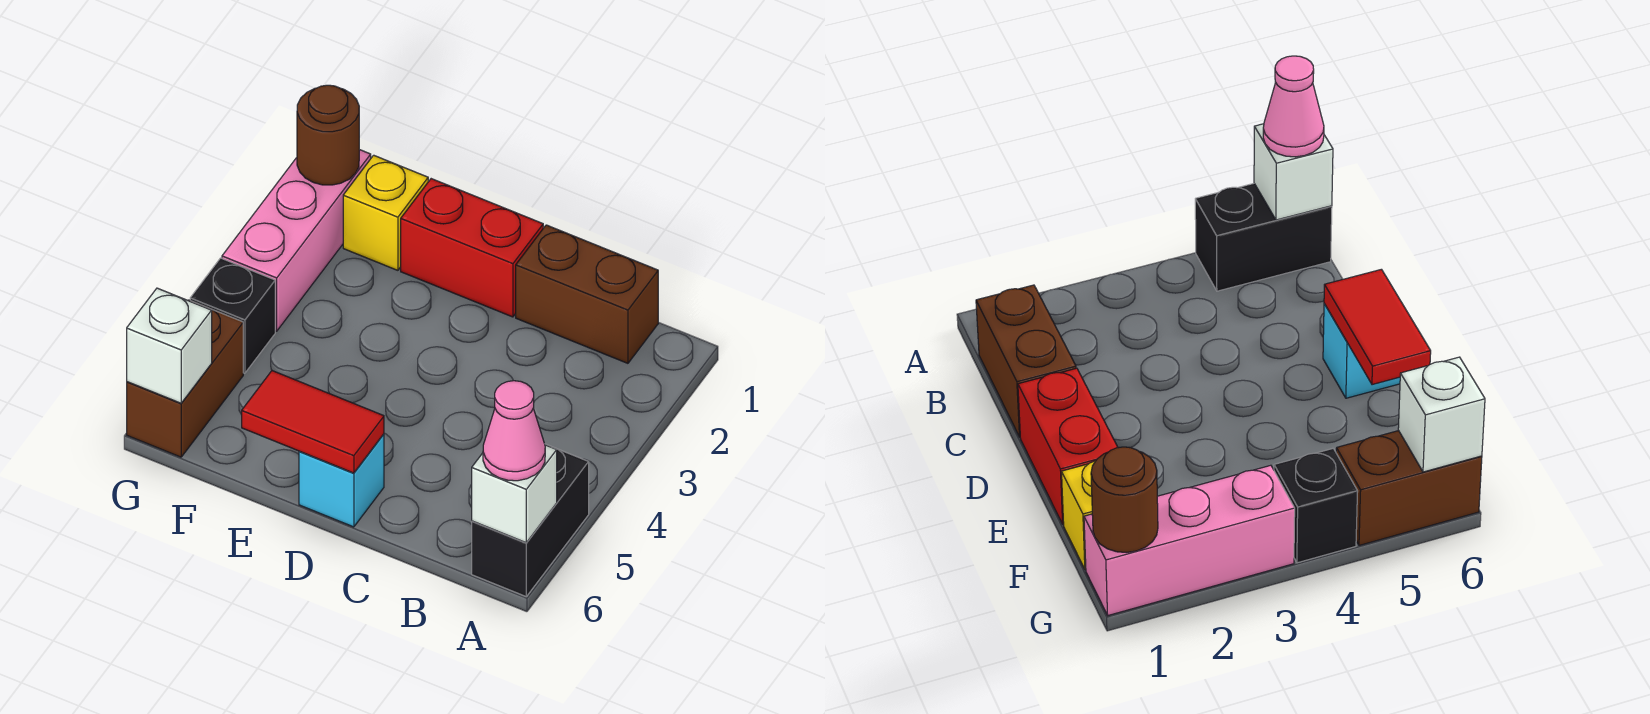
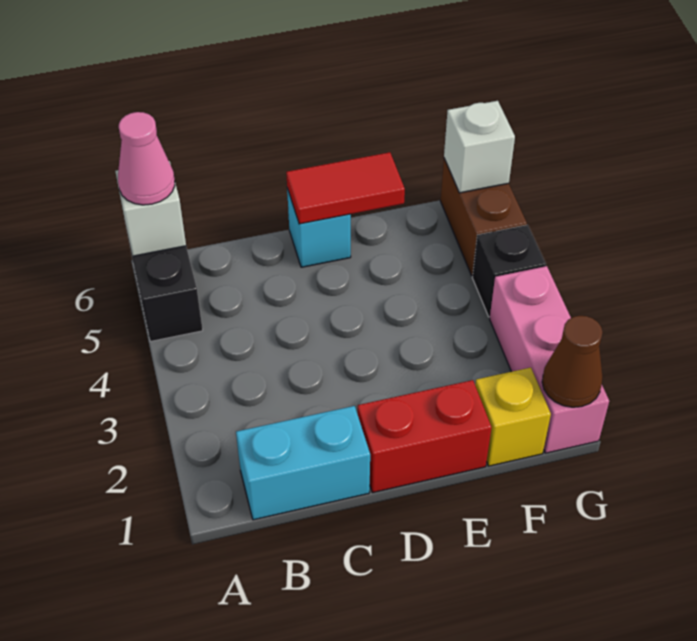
brown 1x2 brick [516,225,658,363] -> cyan 1x2 brick [236,406,370,520]
brown 1x1 round brick [297,85,359,185] -> brown 1x1 cone [542,316,603,407]

